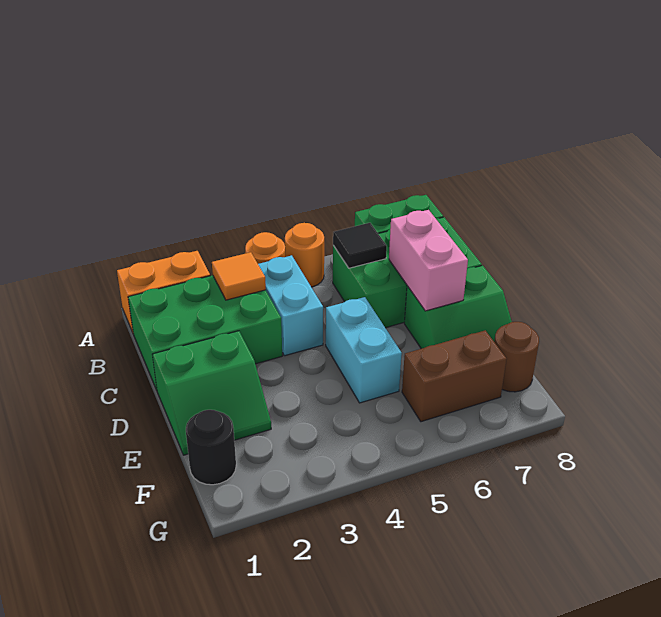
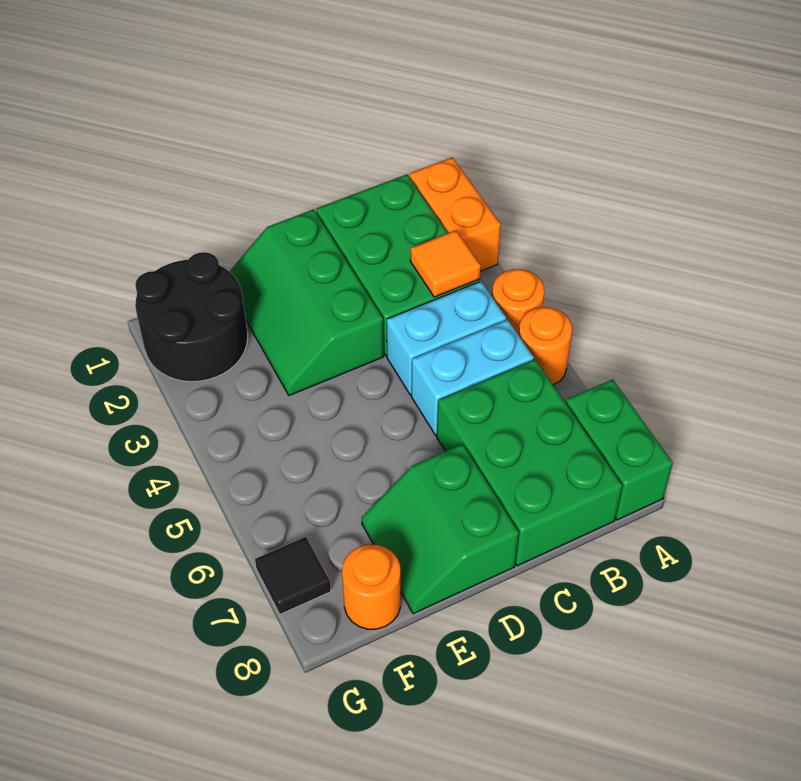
black 1x1 tile [333,223,387,268] -> black 1x1 tile moved to [255,537,331,614]
pink 1x2 brick [389,210,468,311] -> none
green 2x2 slope [152,331,271,455] -> green 2x3 slope [229,209,384,396]
cyan 1x2 brick [326,297,402,403] -> cyan 1x2 brick moved to [411,320,534,435]
black 1x1 round brick [186,410,236,485] -> black 2x2 round brick [135,252,248,382]
brown 1x2 brick [402,330,507,422] -> none
brown 1x1 round brick [494,322,539,392] -> orange 1x1 round brick [342,545,400,629]

